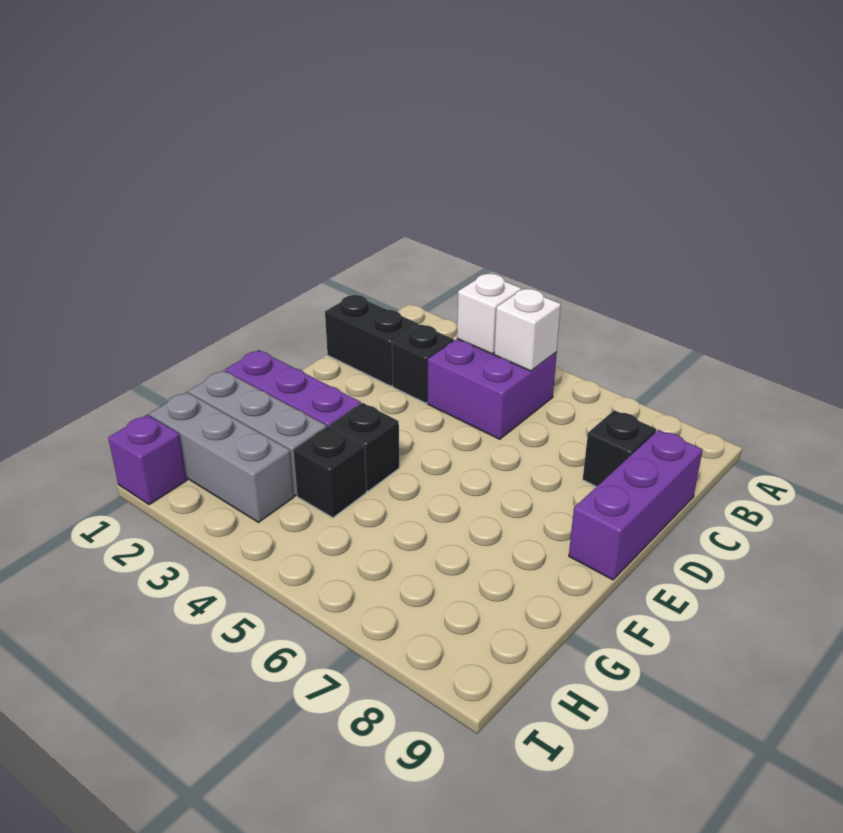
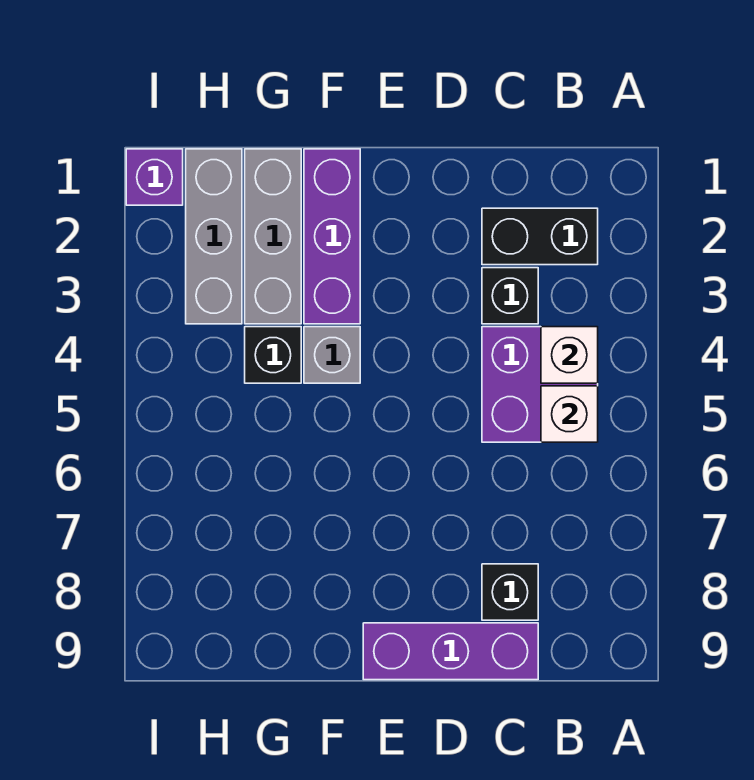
black 1x2 brick [325,295,419,386] -> black 1x2 brick turned to [482,208,598,265]
black 1x1 brick [330,403,399,491] -> grey 1x1 brick [304,327,360,383]

